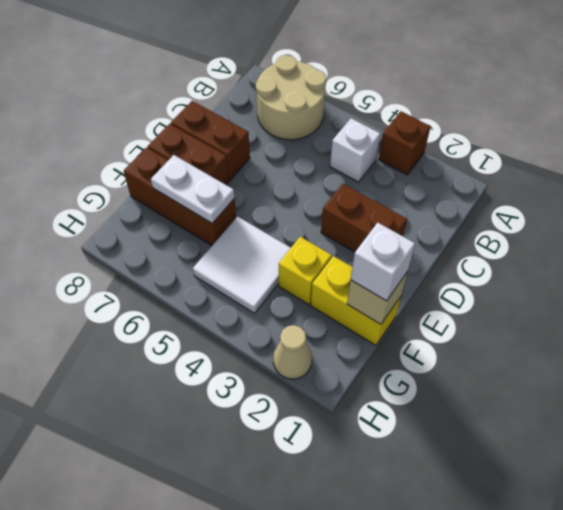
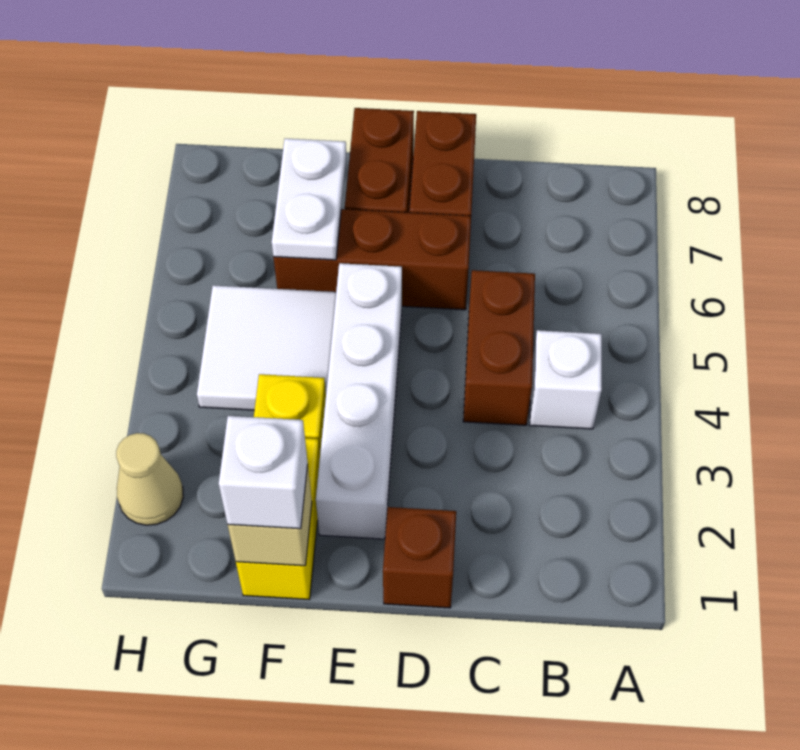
brown 1x1 brick [379,111,431,175] -> brown 1x1 brick moved to [383,507,456,608]
tan 2x2 round brick [256,55,326,140] -> none
brown 1x2 brick [321,184,407,252] -> brown 1x2 brick moved to [463,270,535,425]
none -> white 1x4 brick [316,263,402,539]
brown 1x3 brick [124,147,236,246] -> brown 1x3 brick turned to [273,209,471,310]

